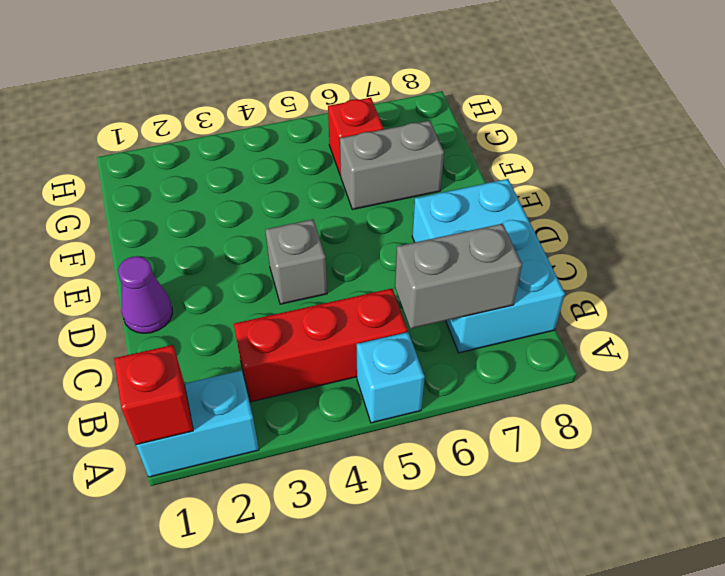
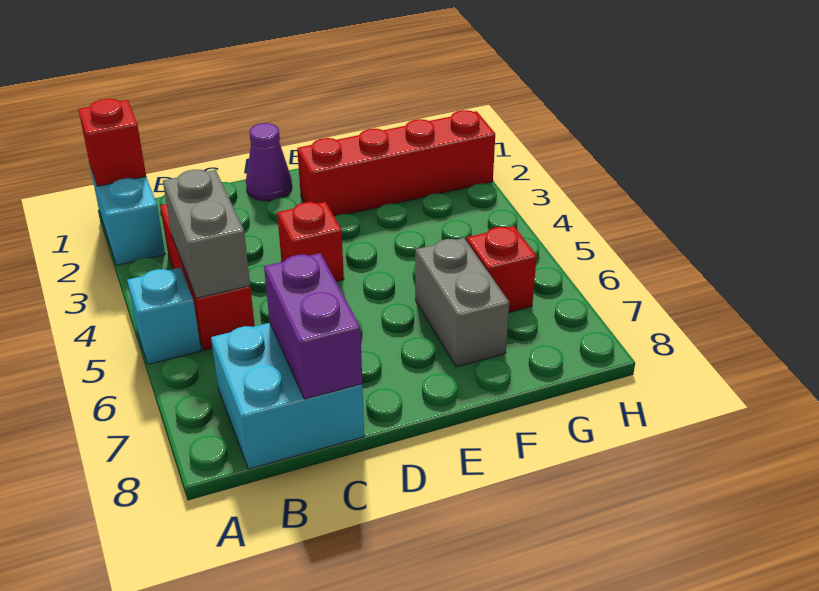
grey 1x2 brick [395,224,522,329] -> grey 1x2 brick moved to [163,170,250,298]
cyan 2x3 brick [412,179,565,353] -> cyan 2x2 brick [211,323,364,469]
none -> purple 1x2 brick [264,253,362,399]
grey 1x1 brick [265,219,327,304] -> red 1x1 brick [277,202,344,282]
none -> red 1x4 brick [297,110,495,217]

